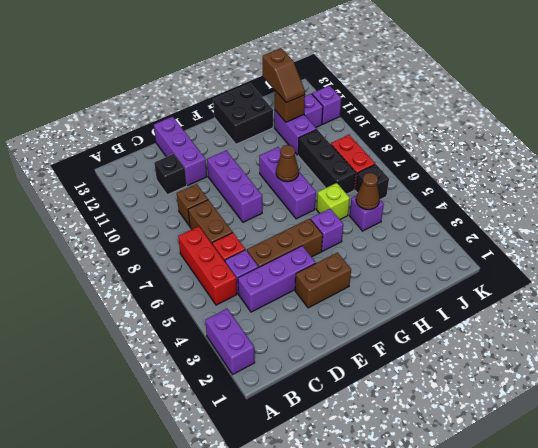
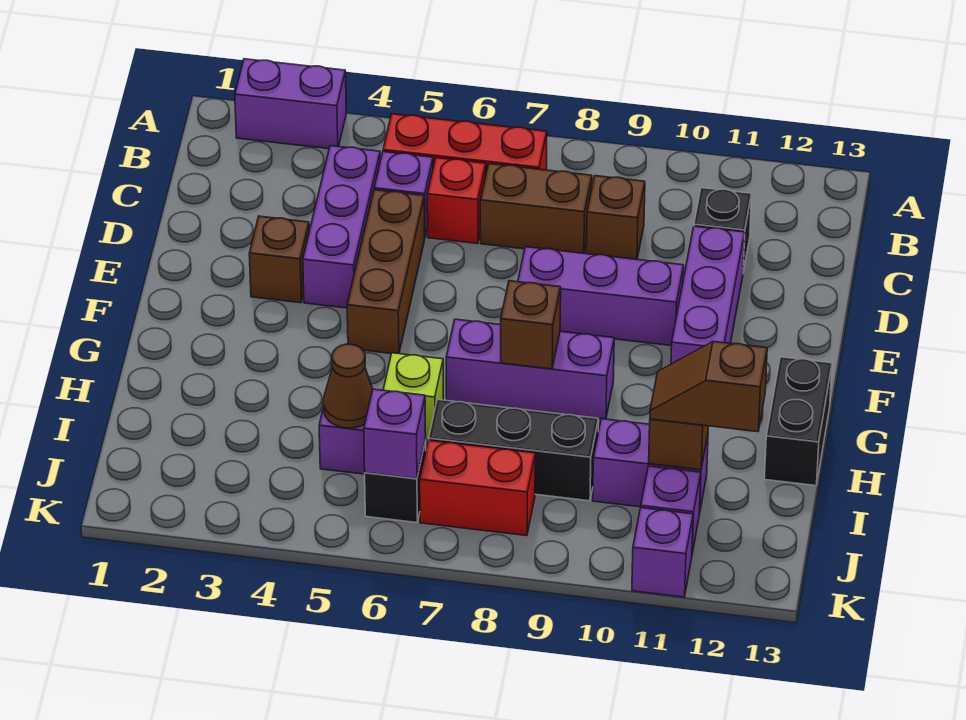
purple 1x3 brick [154,116,207,185] -> purple 1x3 brick turned to [671,226,745,364]
brown 1x2 brick [295,252,351,308] -> brown 1x1 brick [249,216,309,303]
purple 1x1 brick [311,209,343,251] -> purple 1x1 brick moved to [364,389,426,479]
brown 1x1 cone [276,145,299,182] -> brown 1x1 brick [501,281,561,369]
black 2x2 brick [213,84,273,144] -> black 1x2 brick [764,357,832,486]

